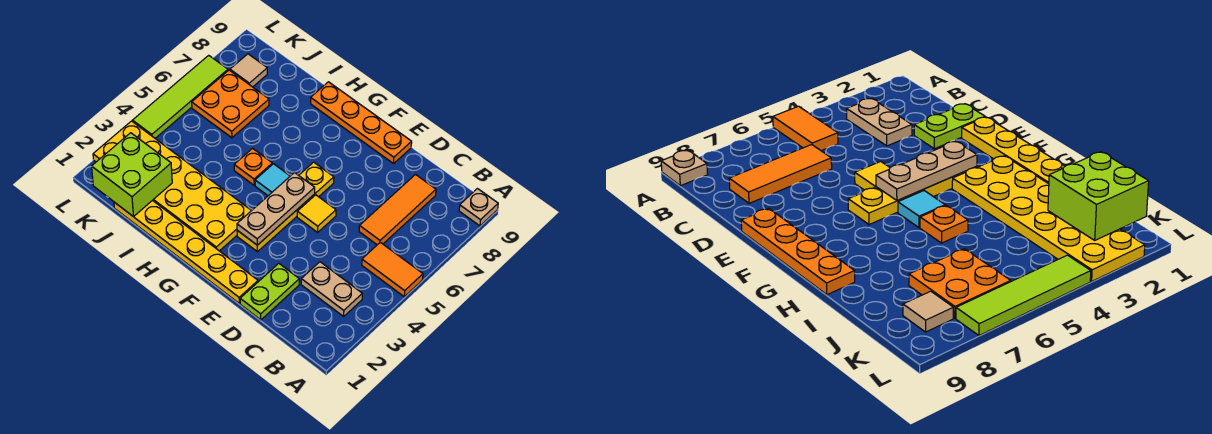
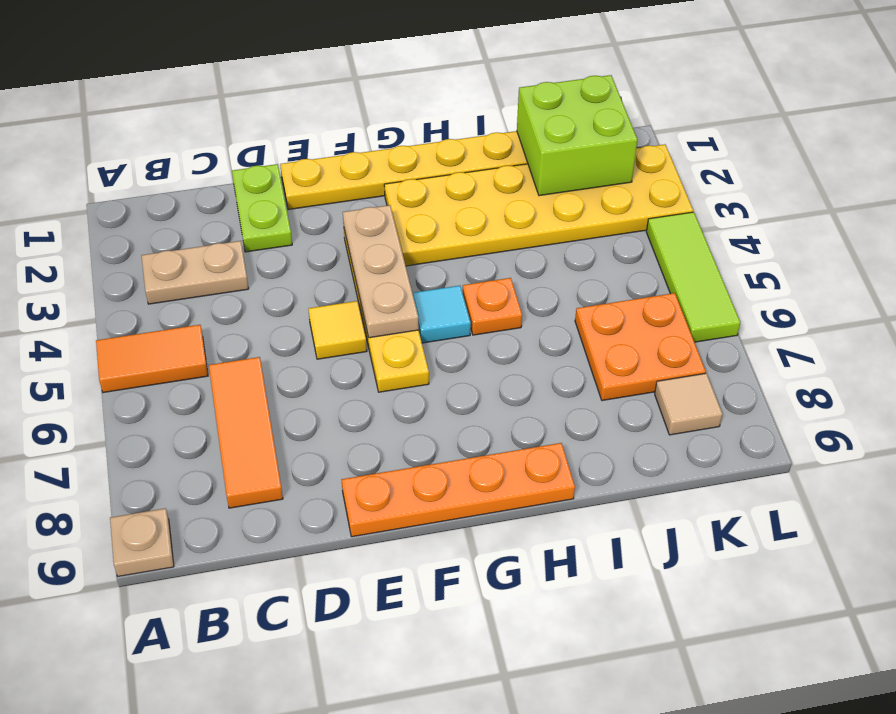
lime 1x4 tile [132,55,228,138] -> lime 1x3 tile [646,212,740,342]

